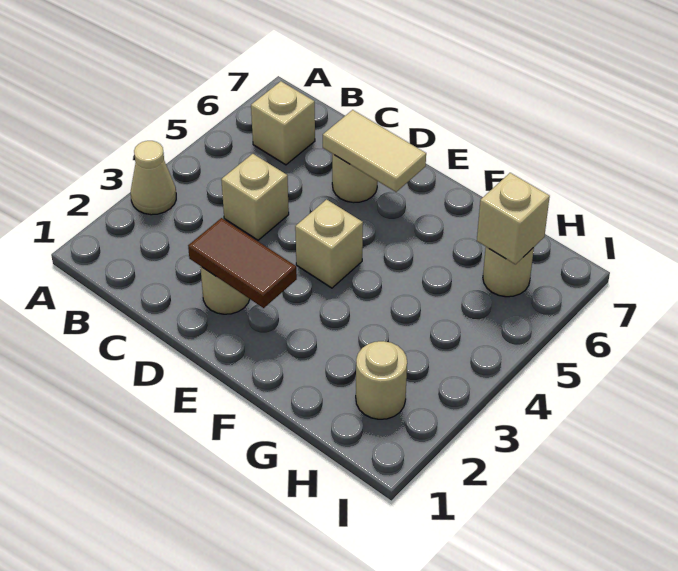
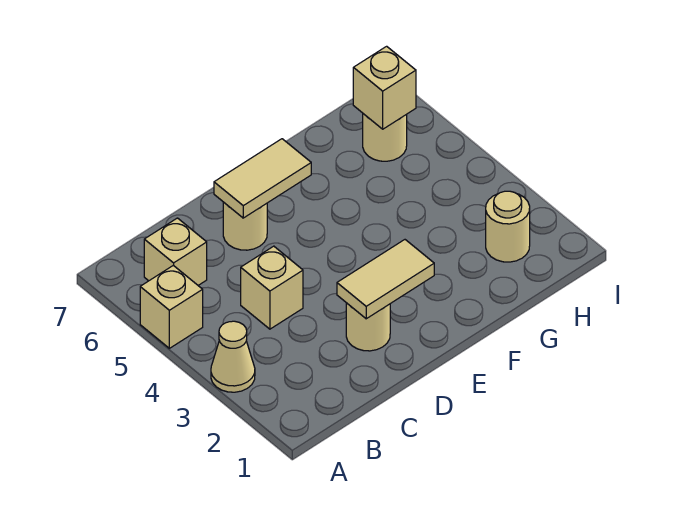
brown 1x2 tile [188,218,297,308] -> tan 1x2 tile [337,240,434,319]
tan 1x1 brick [295,199,363,288] -> tan 1x1 brick moved to [140,265,203,348]

